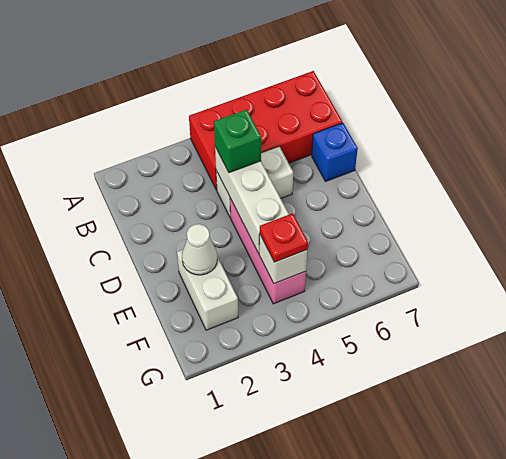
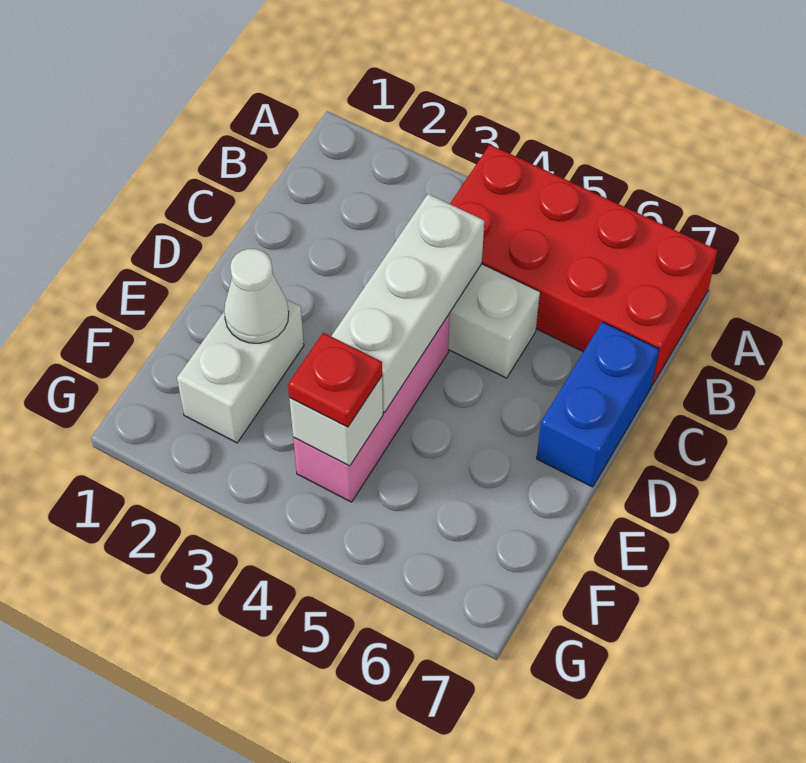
green 1x1 brick [214,109,261,173] -> none
blue 1x1 brick [312,123,358,182] -> blue 1x2 brick [536,322,659,487]

